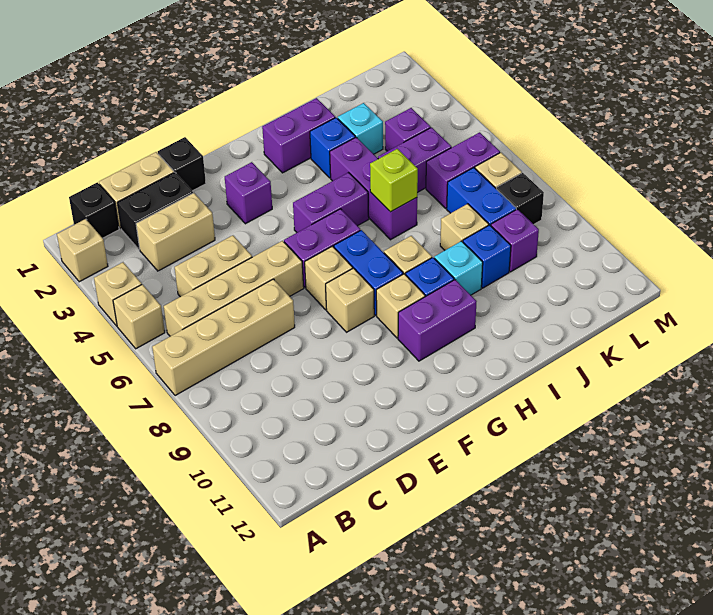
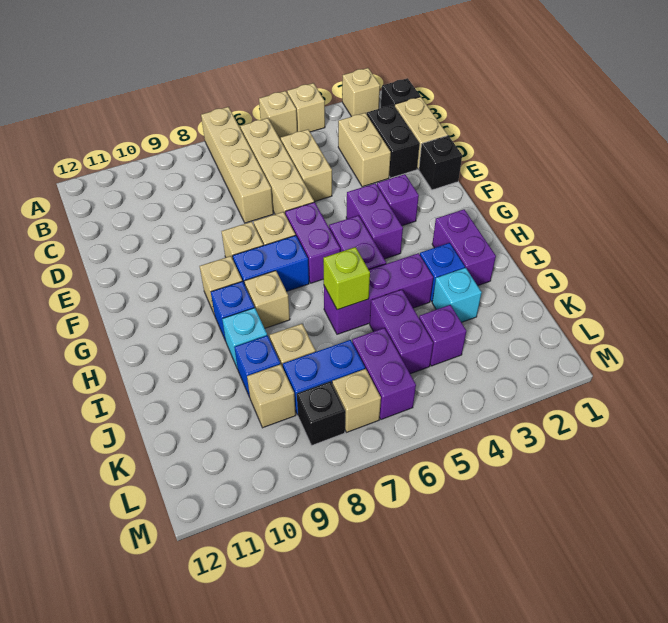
purple 1x2 brick [398,280,477,361] -> purple 1x2 brick moved to [346,183,403,259]
purple 1x1 brick [491,209,539,272] -> tan 1x1 brick [247,364,296,428]

